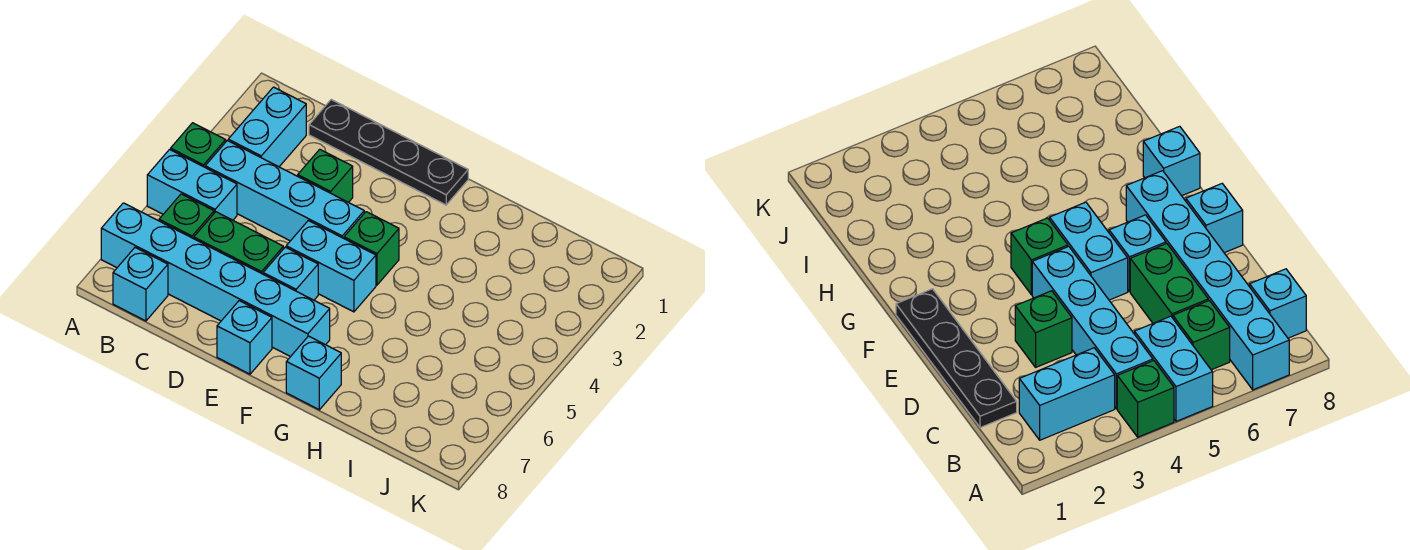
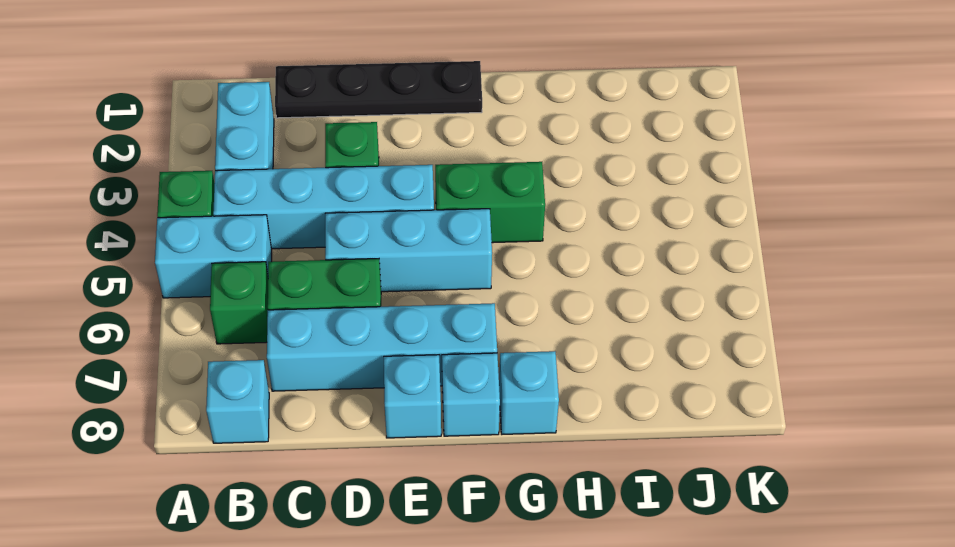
cyan 1x6 brick [101,203,330,357] -> cyan 1x4 brick [267,303,497,391]
cyan 1x2 brick [286,221,376,312] -> cyan 1x3 brick [325,209,492,292]
cyan 1x1 brick [263,247,318,300] -> cyan 1x1 brick moved to [442,353,500,436]
green 1x1 brick [344,212,399,285] -> green 1x2 brick [435,162,545,243]

